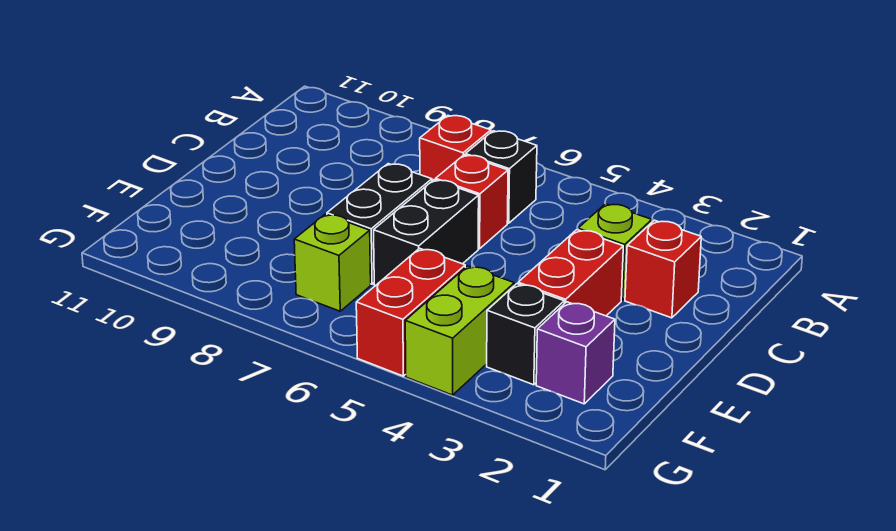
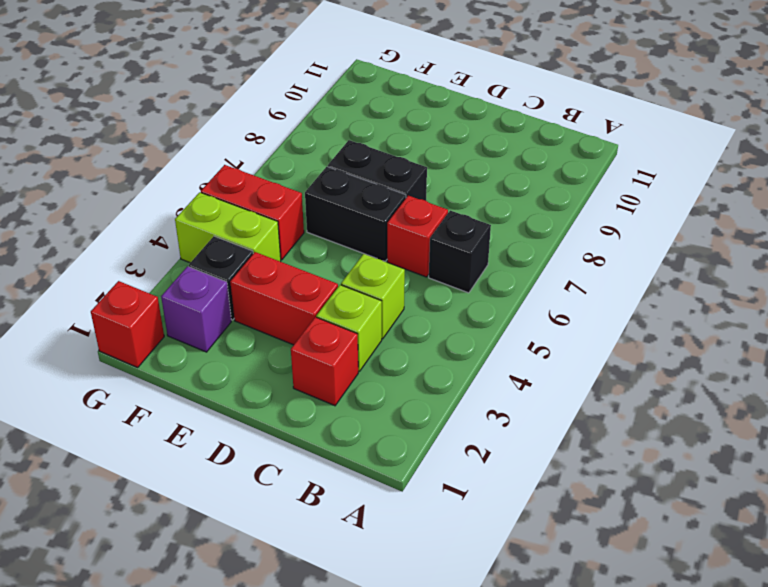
red 1x1 brick [420,116,491,181] -> red 1x1 brick moved to [91,281,164,367]
lime 1x1 brick [294,214,371,311] -> lime 1x1 brick moved to [341,254,405,339]

